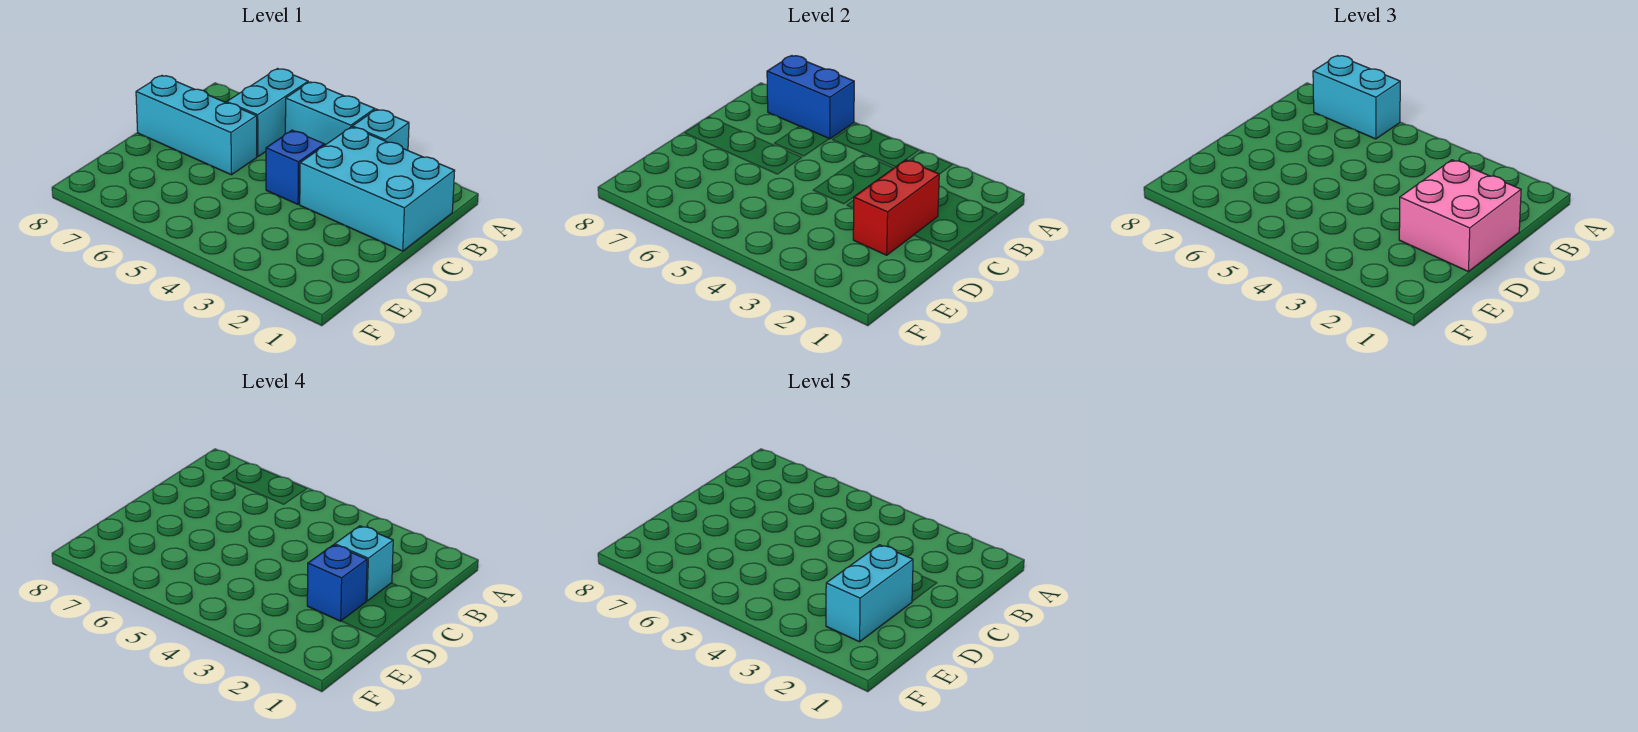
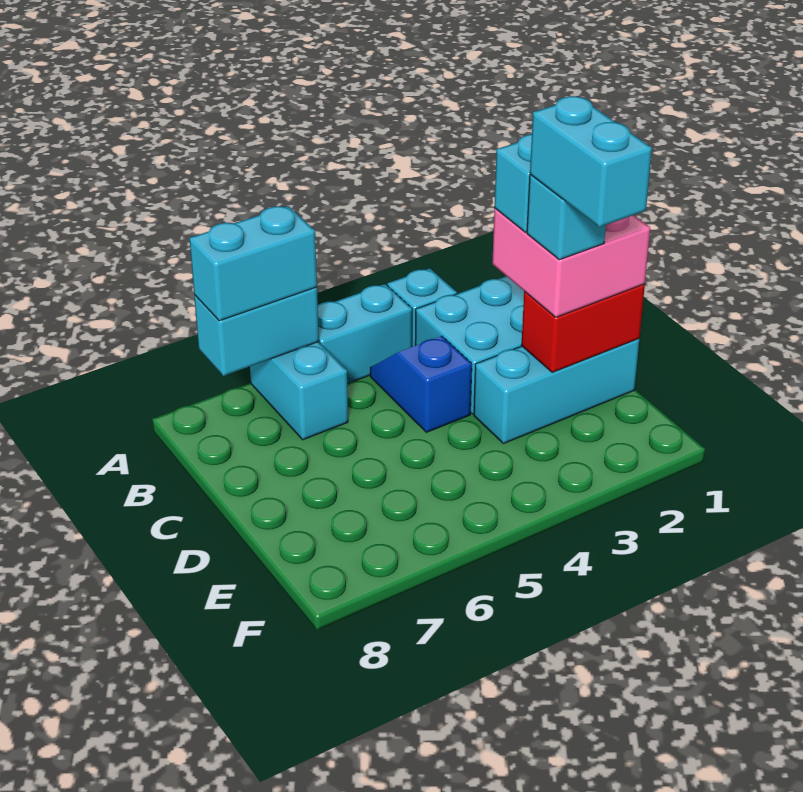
blue 1x2 brick [767,56,854,139] -> cyan 1x2 brick [194,287,319,376]
red 1x2 brick [853,160,939,255] -> red 1x2 brick turned to [521,284,645,372]
cyan 1x3 brick [136,76,257,175] -> cyan 1x3 brick moved to [474,339,639,444]
blue 1x1 brick [307,545,367,621] -> cyan 1x1 brick [527,175,606,260]

